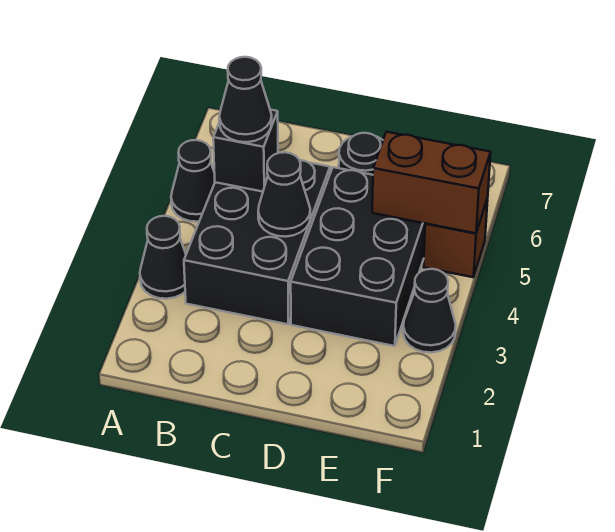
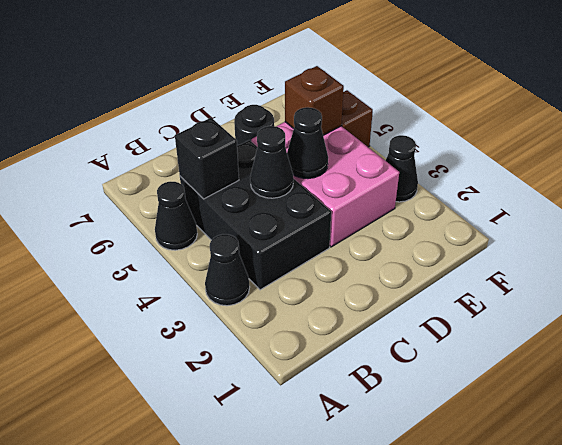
black 1x1 cone [219,57,272,142] -> black 1x1 cone moved to [287,107,328,179]
black 2x3 brick [291,167,425,346] -> pink 2x3 brick [251,122,399,247]
brown 1x2 brick [372,132,491,233] -> brown 1x1 brick [285,66,344,135]

